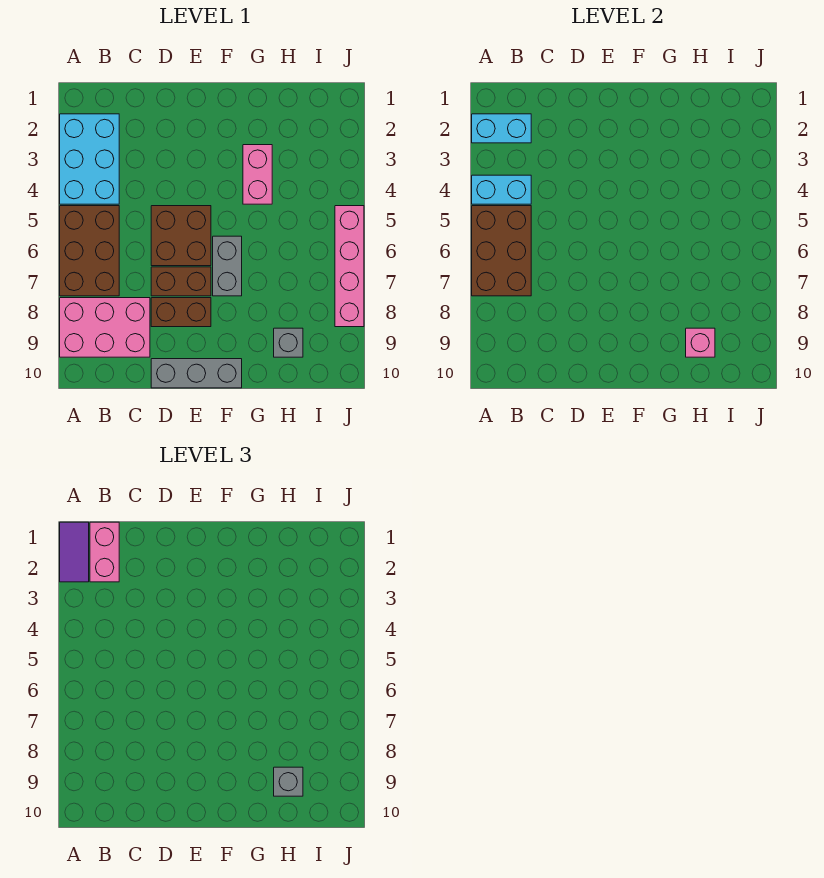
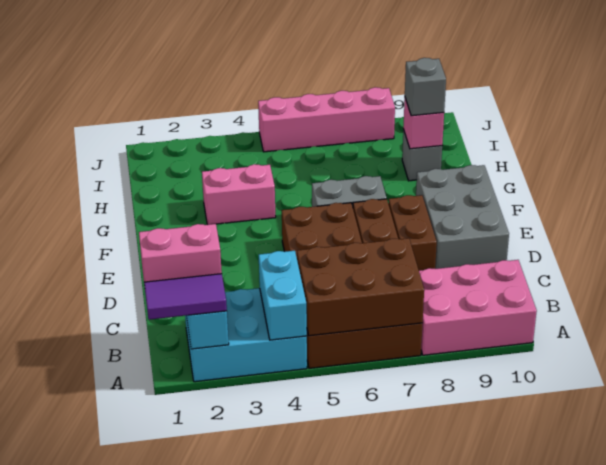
pink 2x3 brick [60,298,150,357] -> pink 2x3 brick turned to [419,260,537,355]
grey 1x3 brick [151,359,242,388] -> grey 2x3 brick [416,165,509,269]

